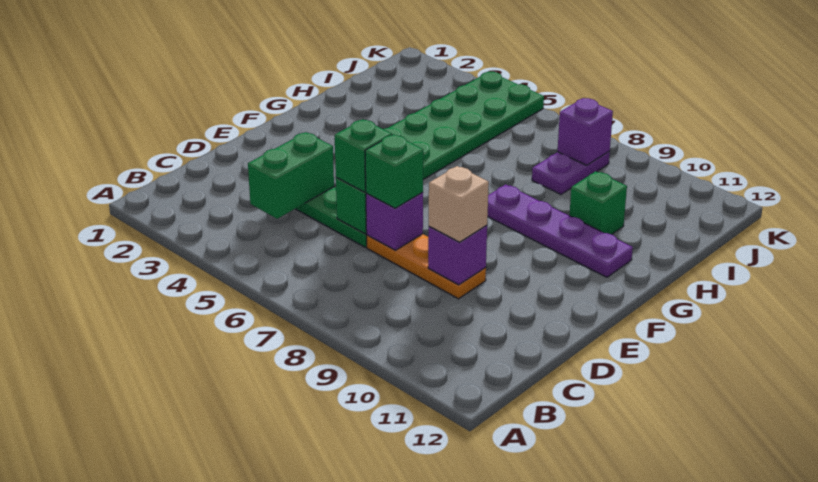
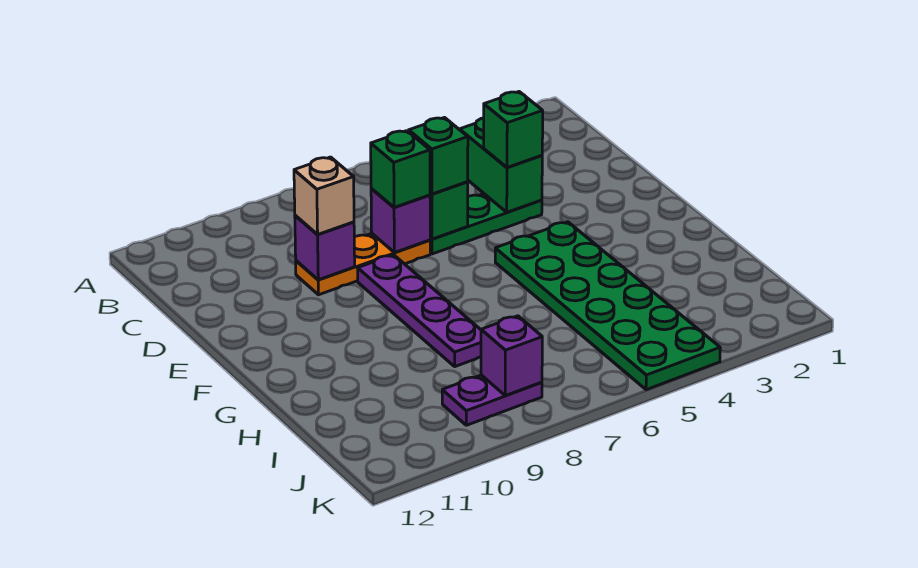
purple 1x4 plate [488,184,633,277] -> purple 1x4 plate turned to [358,255,481,367]
green 1x1 brick [569,171,627,234] -> green 1x1 brick moved to [484,92,543,167]
purple 1x2 plate [532,151,610,194] -> purple 1x2 plate turned to [442,375,542,425]

